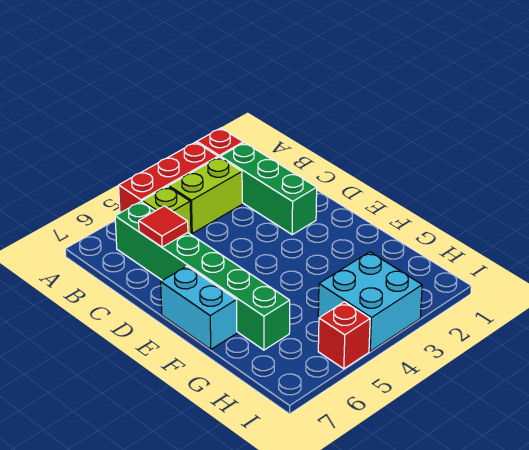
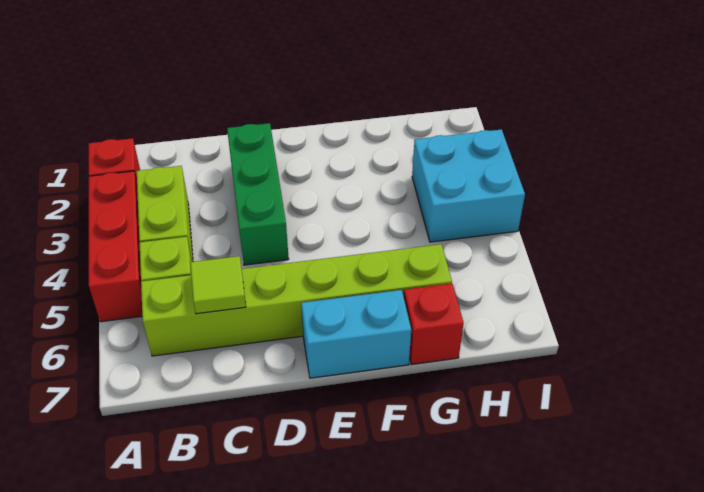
green 1x3 brick [220,143,317,234] -> green 1x3 brick turned to [227,123,289,265]
green 1x6 brick [115,202,290,350] -> lime 1x6 brick [141,244,452,356]
red 1x1 tile [139,206,188,247] -> lime 1x1 tile [190,256,246,314]
red 1x1 brick [318,302,370,369] -> red 1x1 brick moved to [404,283,464,365]

